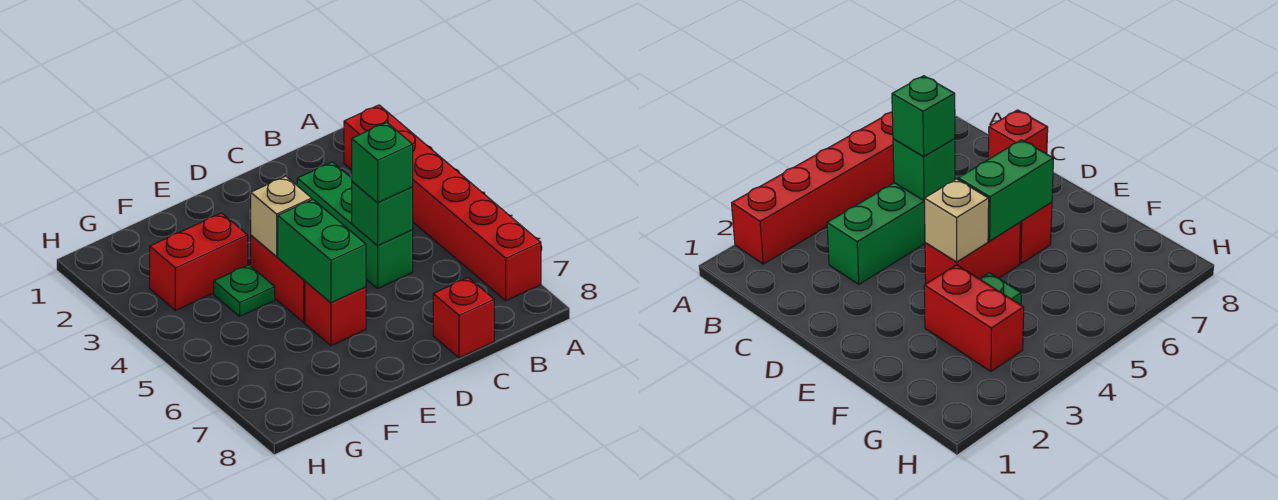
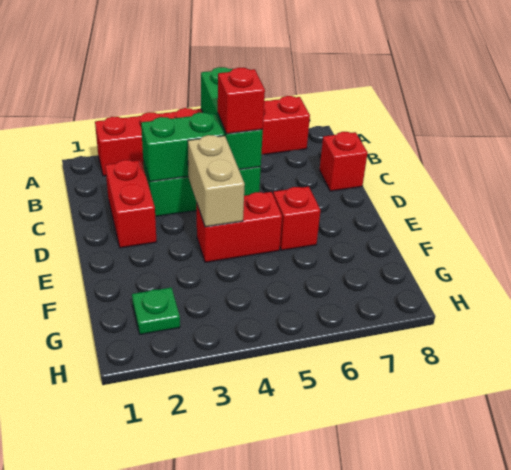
green 1x1 brick [352,182,413,246] -> green 1x3 brick [201,67,263,170]
green 1x1 brick [352,122,413,203] -> red 1x1 brick [218,68,265,134]
tan 1x1 brick [251,176,312,256] -> tan 1x2 brick [188,135,245,227]
green 1x2 brick [278,199,366,303] -> green 1x2 brick moved to [141,112,225,182]
red 1x2 brick [150,213,248,310] -> red 1x2 brick moved to [105,160,157,248]
green 1x1 plate [214,265,275,316] -> green 1x1 plate moved to [132,288,180,334]

